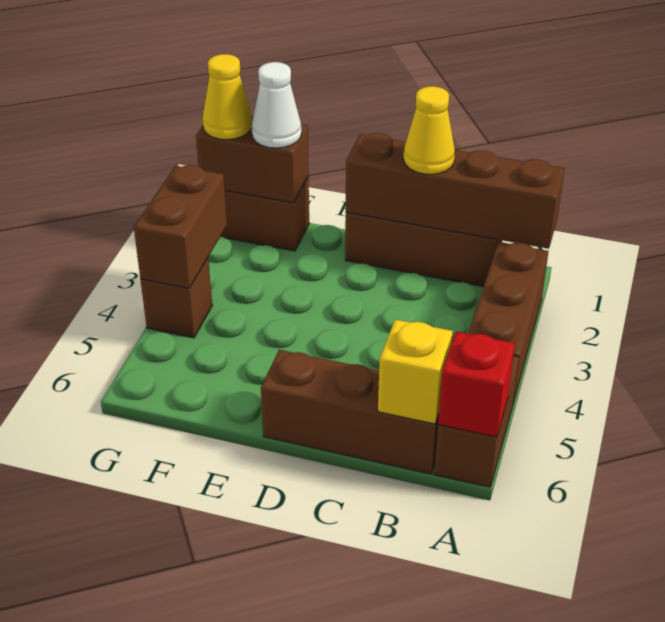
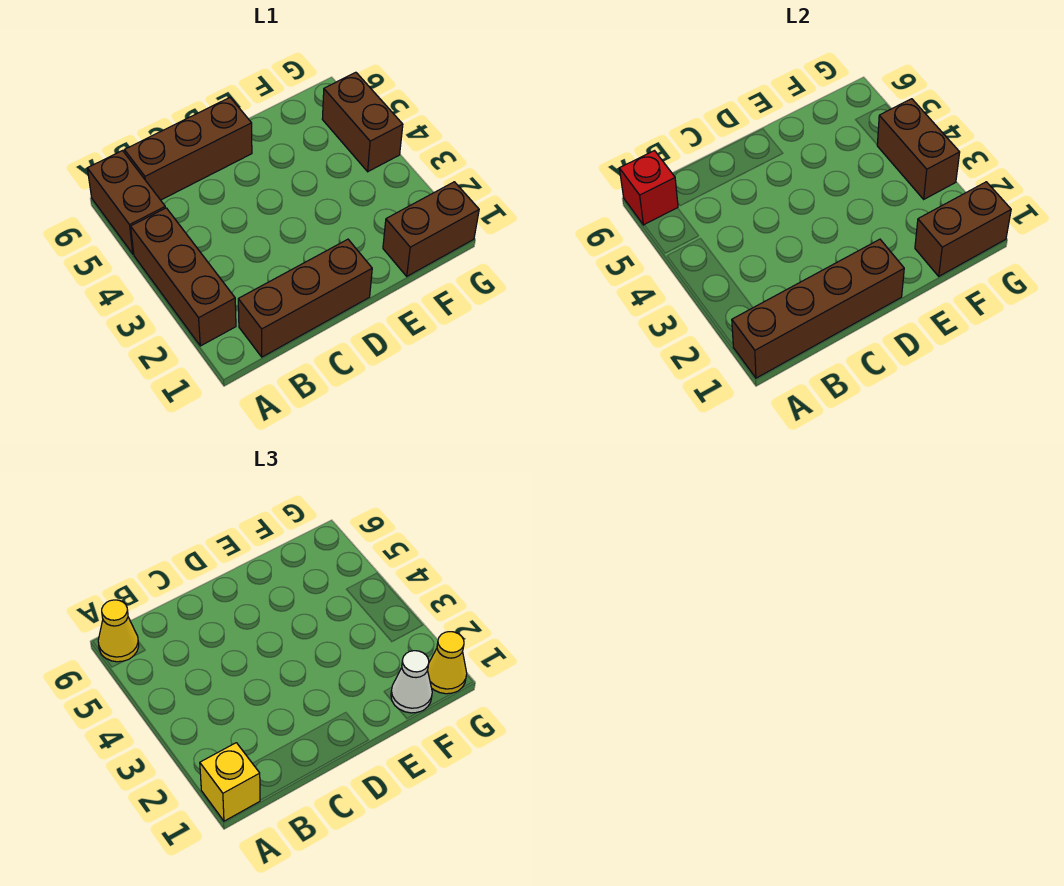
yellow 1x1 brick [378,319,453,424] -> yellow 1x1 brick moved to [200,743,260,821]
yellow 1x1 cone [403,86,455,174] -> yellow 1x1 cone moved to [98,600,139,662]
brown 1x1 brick [141,258,212,338] -> brown 1x2 brick [322,72,403,172]

